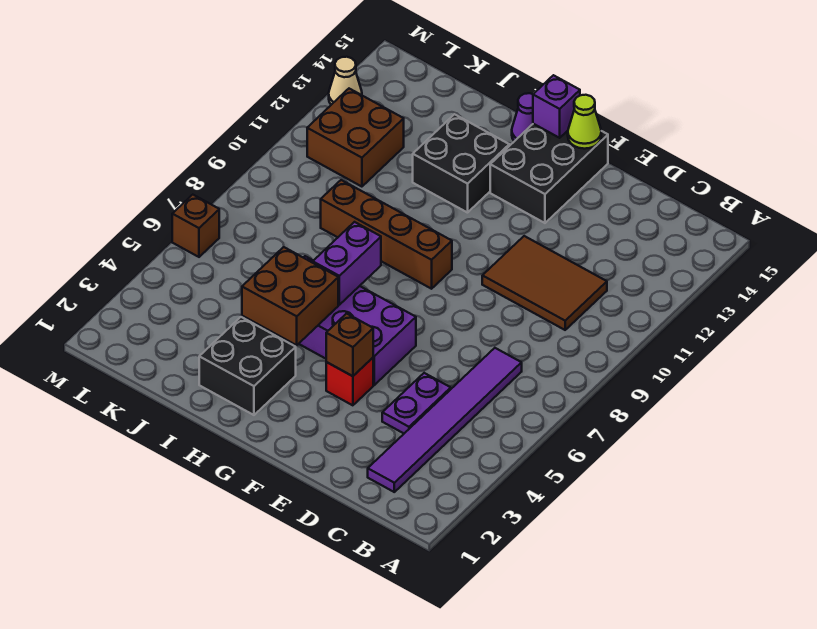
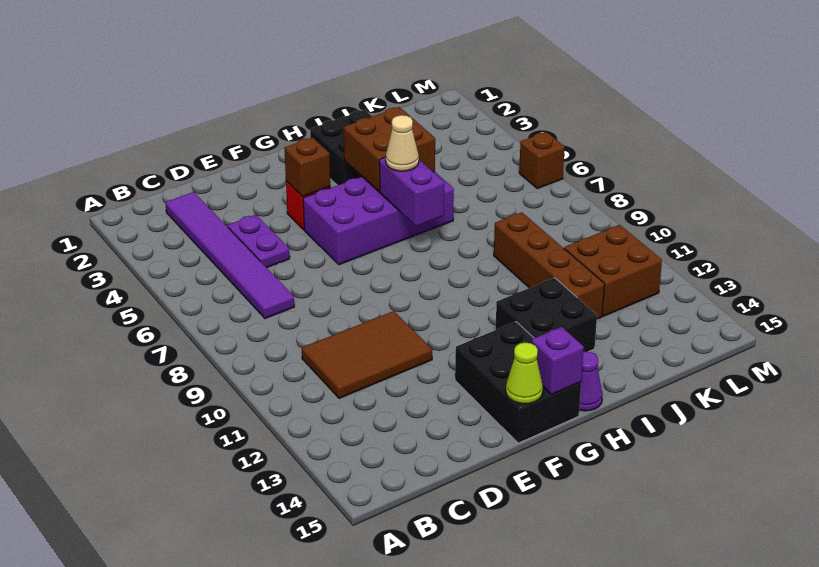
brown 1x4 brick [321,180,452,289] -> brown 1x4 brick turned to [494,212,604,319]
tan 1x1 cone [329,57,362,105] -> tan 1x1 cone moved to [386,115,419,171]

